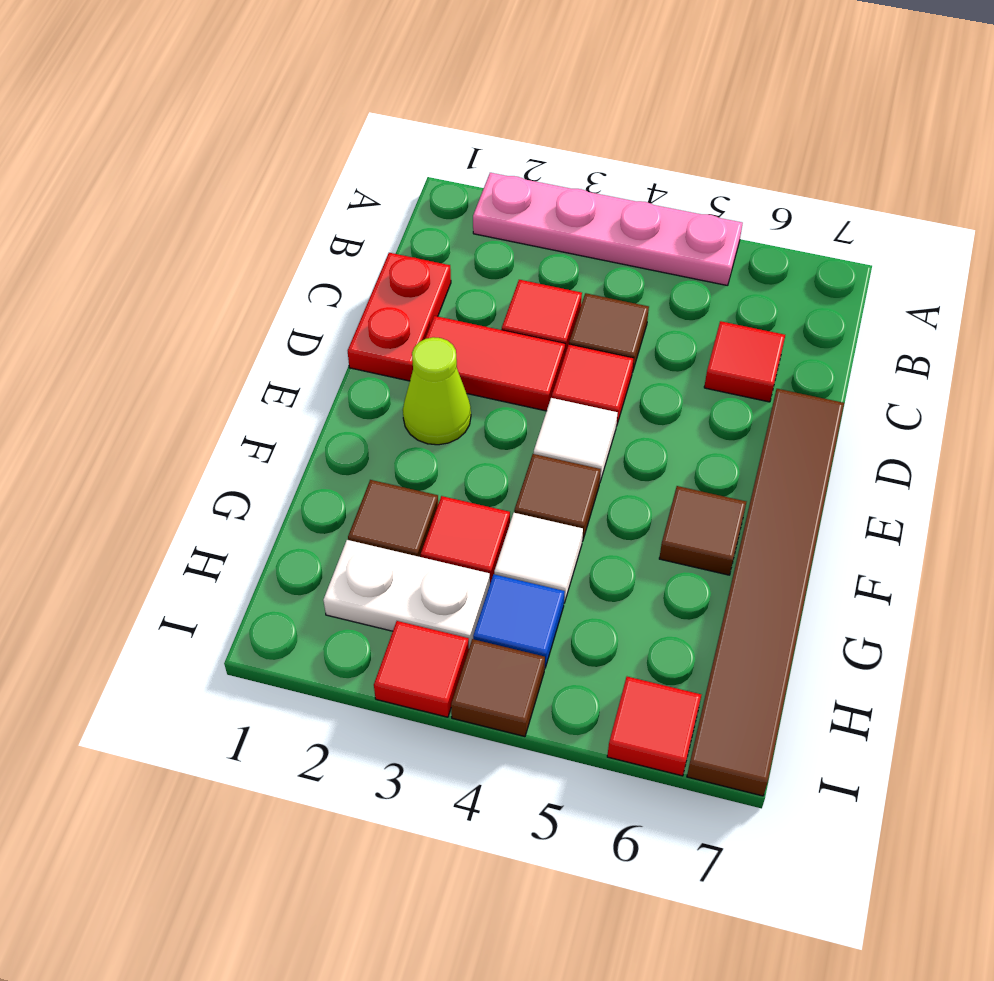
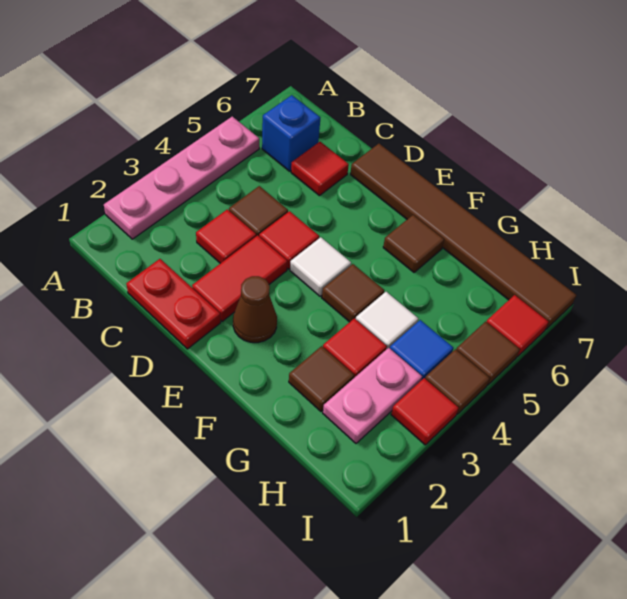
none -> blue 1x1 brick [262,95,320,171]
lime 1x1 cone [403,337,471,445] -> brown 1x1 cone [233,276,277,343]
white 1x2 plate [323,540,490,647] -> pink 1x2 plate [323,348,422,443]
none -> brown 1x1 tile [456,322,520,385]

